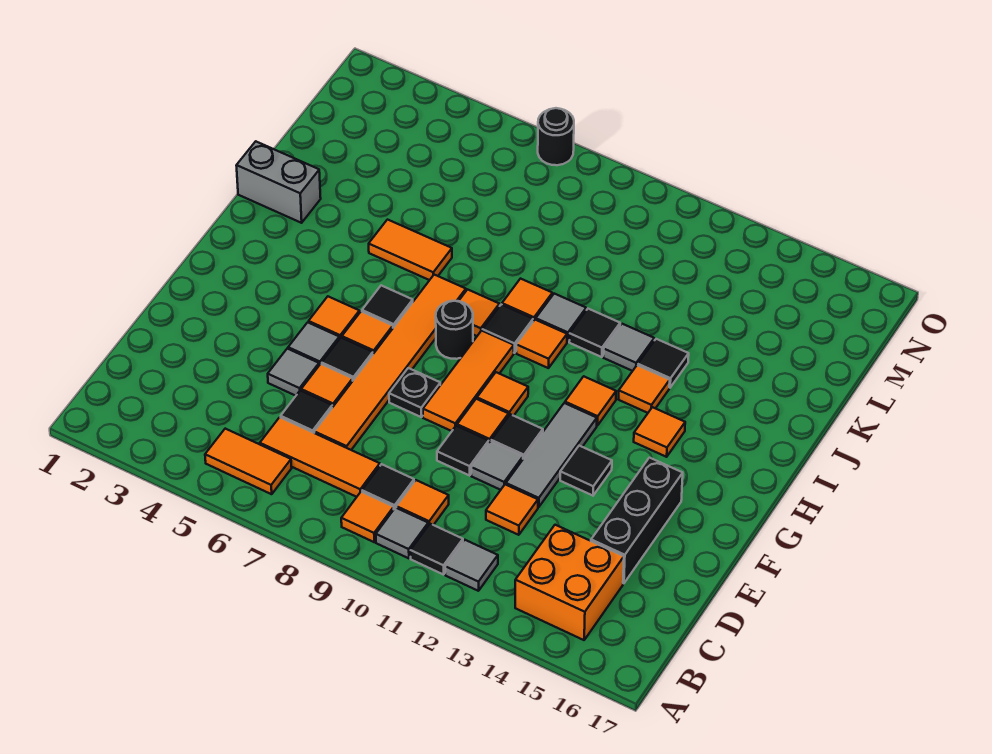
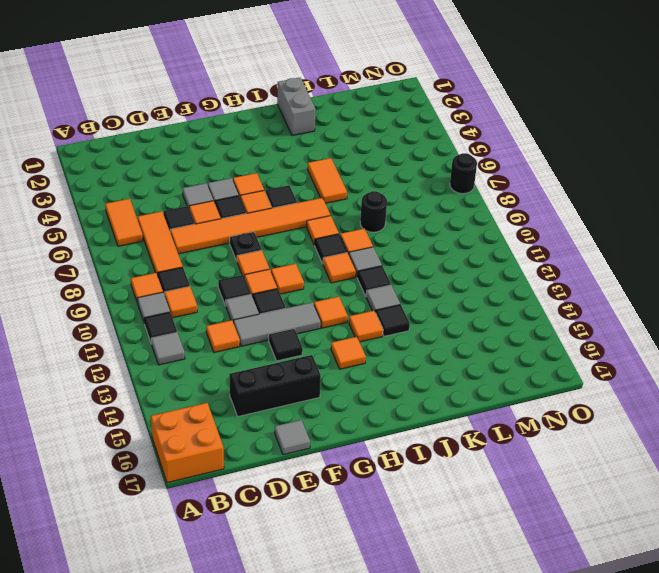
orange 2x2 brick [515,525,624,640] -> orange 2x2 brick moved to [151,403,224,483]
none -> grey 1x1 tile [275,420,310,455]
orange 1x3 tile [423,331,514,431] -> orange 1x1 tile [237,250,269,277]
black 1x1 round brick [436,301,473,359] -> black 1x1 round brick moved to [360,191,387,232]

